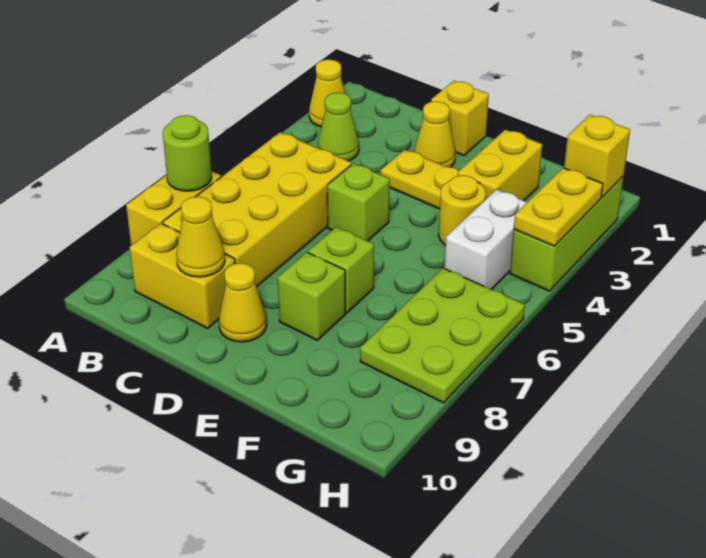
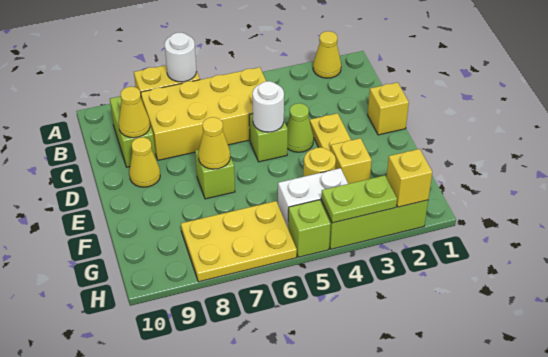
lime 1x1 round brick [163,115,212,191] -> white 1x1 round brick [164,33,196,82]
lime 1x1 cone [318,93,359,161] -> lime 1x1 cone moved to [287,103,314,152]
yellow 1x2 brick [130,223,235,328] -> lime 1x2 brick [110,96,156,167]
yellow 1x1 cone [414,101,455,167] -> yellow 1x1 cone moved to [198,117,230,169]
none -> white 1x1 round brick [252,81,284,132]
lime 1x1 brick [278,252,345,340] -> lime 1x1 brick moved to [288,200,331,257]
yellow 1x2 brick [458,130,542,201] -> yellow 1x1 brick [331,138,372,184]
lime 2x3 plate [360,268,525,403] -> yellow 2x3 plate [181,201,297,282]
yellow 1x2 plate [514,168,603,246] -> lime 1x2 plate [321,175,397,223]

